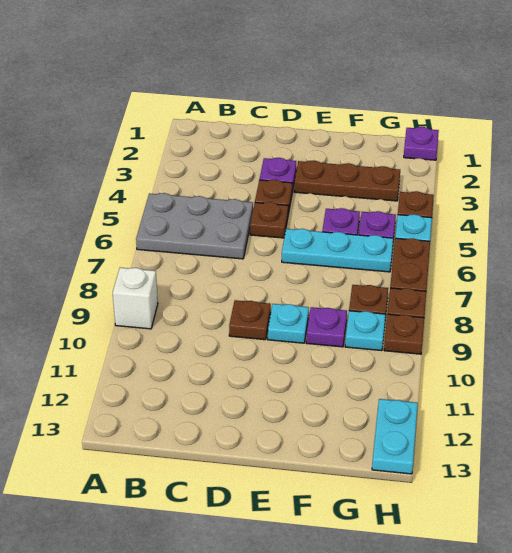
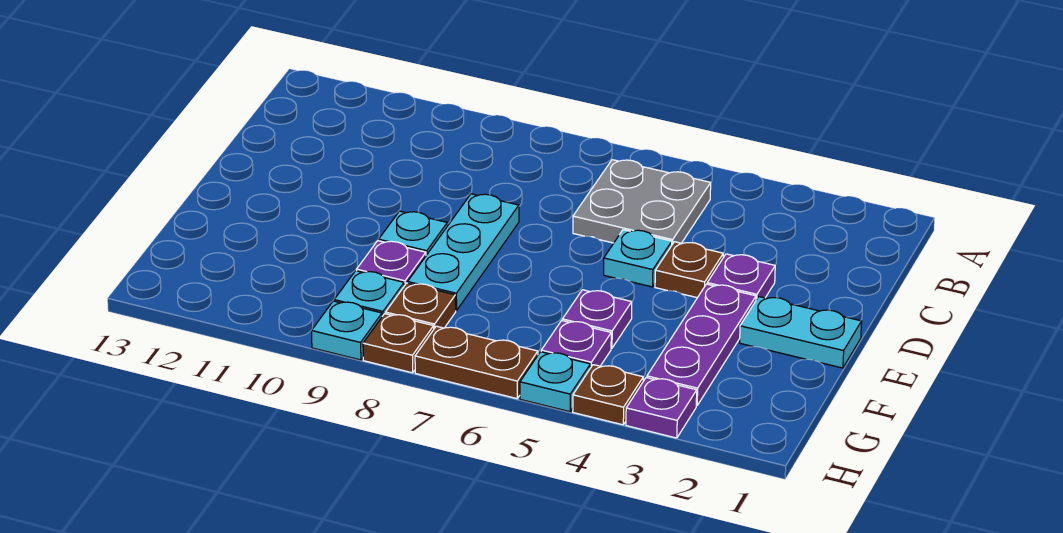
grey 2x3 plate [136,193,253,259] -> grey 2x2 plate [573,160,711,244]
white 1x1 brick [113,268,158,329] -> none
brown 1x1 plate [250,202,288,238] -> cyan 1x1 plate [604,230,672,287]
brown 1x1 plate [229,300,271,340] -> none
brown 1x3 plate [294,160,400,201] -> purple 1x3 plate [647,284,756,406]
cyan 1x3 plate [282,229,393,272] -> cyan 1x3 plate moved to [408,194,519,311]
purple 1x1 plate [404,127,439,160] -> purple 1x1 plate moved to [626,378,697,438]
brown 1x1 plate [384,314,424,354] -> cyan 1x1 plate [311,301,382,360]
cyan 1x2 plate [372,399,418,474] -> cyan 1x2 plate moved to [740,297,862,368]

